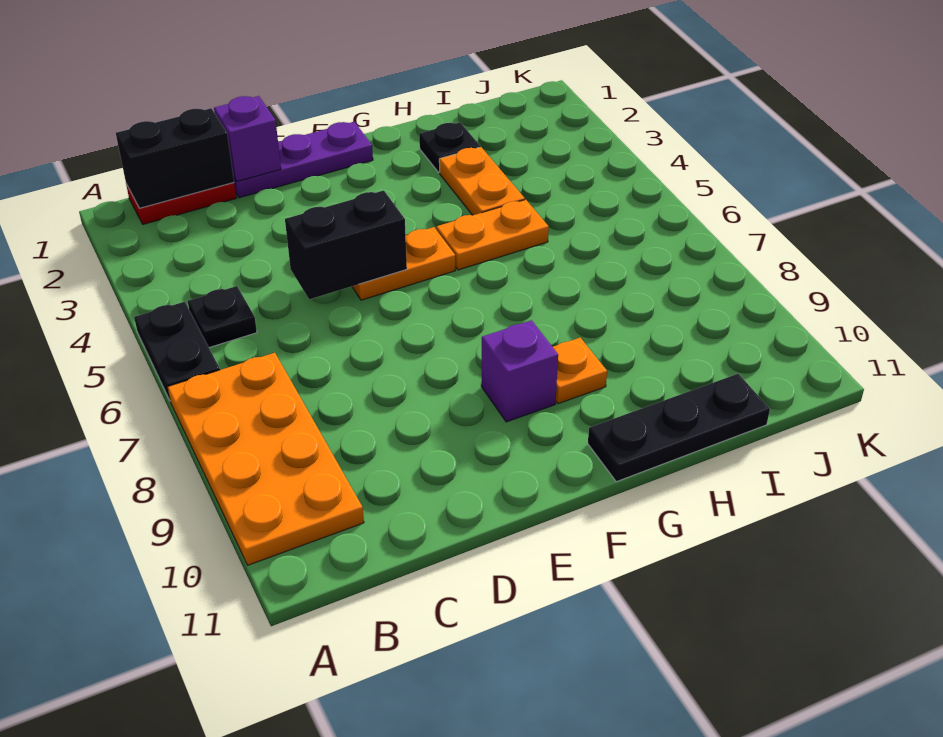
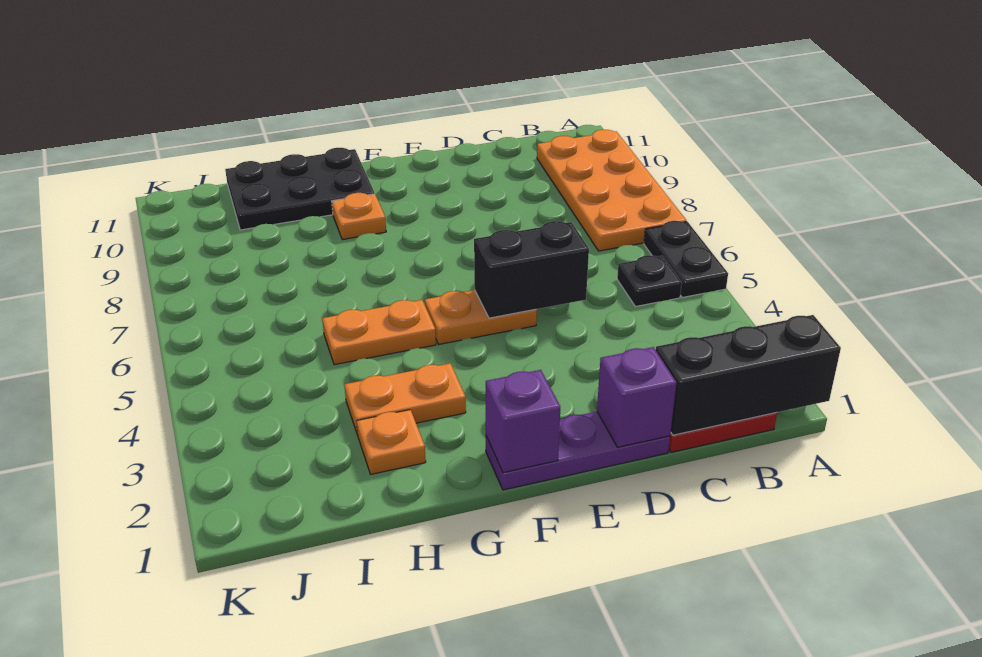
black 1x2 brick [116,108,234,208] -> black 1x3 brick [656,315,841,435]
purple 1x1 brick [481,320,558,422] -> purple 1x1 brick moved to [486,370,560,473]
black 1x3 plate [588,374,770,482] -> black 2x3 plate [225,148,375,230]
black 1x1 plate [419,122,480,173] -> orange 1x1 plate [357,410,426,474]
orange 1x2 plate [439,147,525,215] -> orange 1x2 plate turned to [344,363,466,435]

